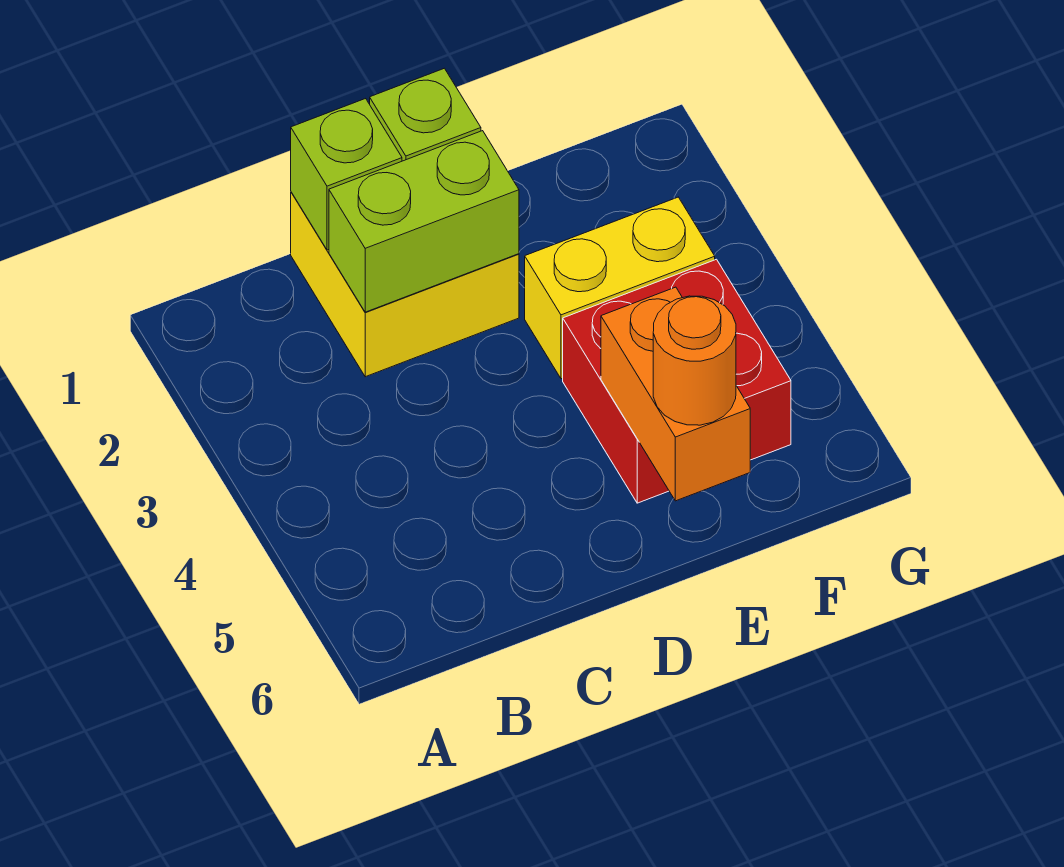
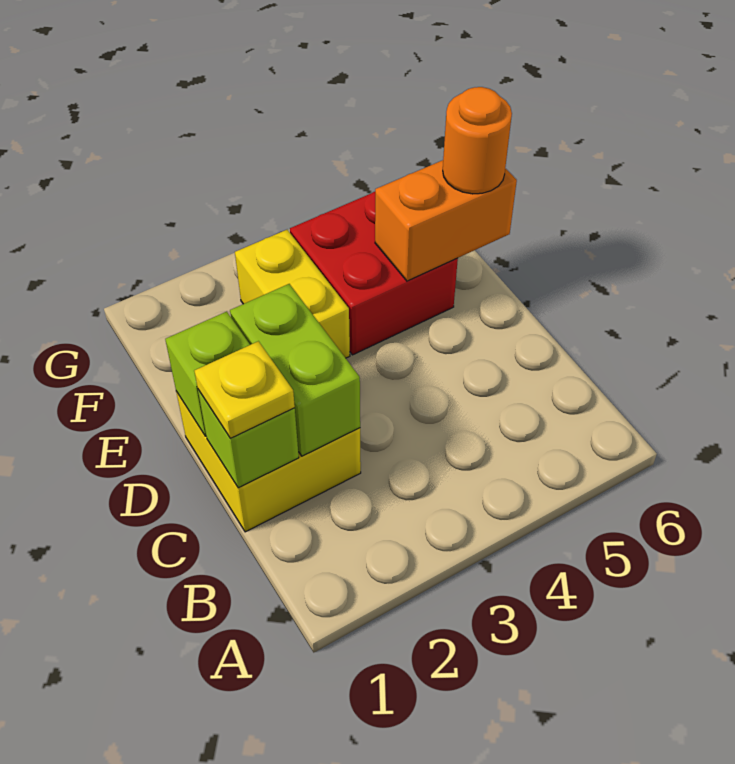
none -> yellow 1x1 plate [194,341,295,438]

